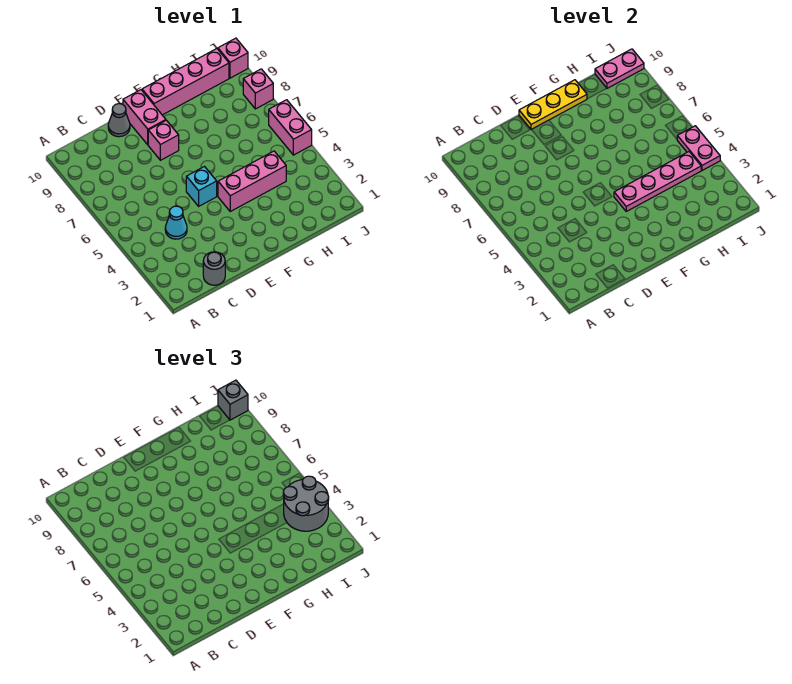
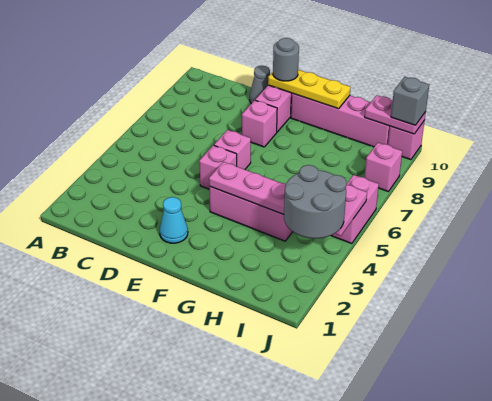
grey 1x1 round brick [203,252,225,285] -> grey 1x1 round brick moved to [273,38,299,81]
cyan 1x1 cone [165,206,187,239] -> cyan 1x1 cone moved to [160,197,188,243]
cyan 1x1 brick [186,167,217,206] -> pink 1x1 brick [199,145,237,189]
none -> pink 1x1 brick [214,130,251,169]

